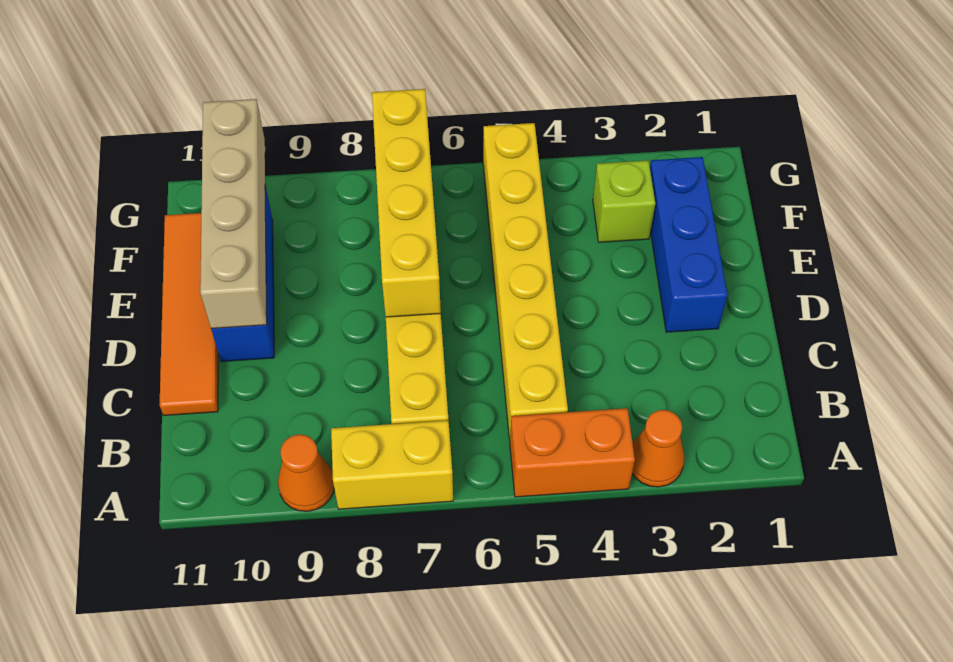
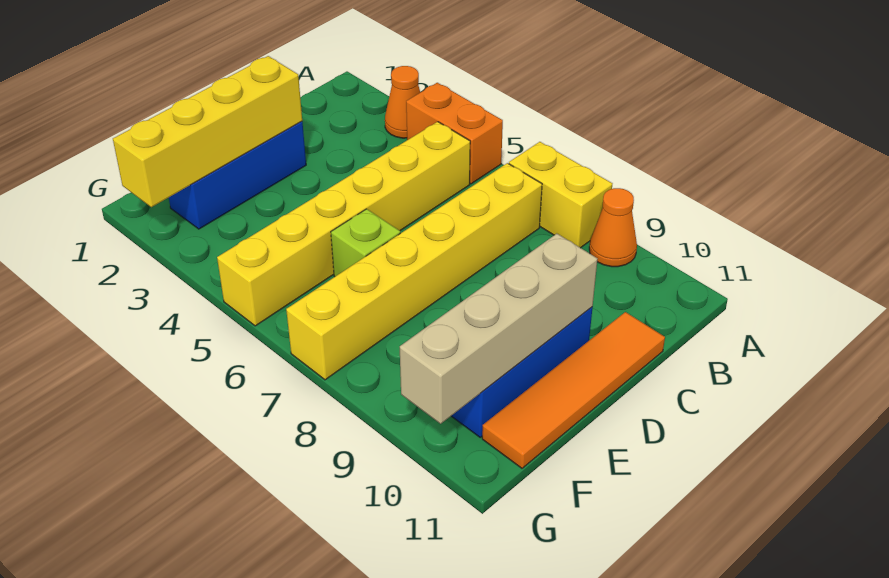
yellow 1x4 brick [372,89,441,317] -> yellow 1x4 brick moved to [113,56,302,207]
lime 1x1 brick [593,160,655,242] -> lime 1x1 brick moved to [331,209,400,277]

